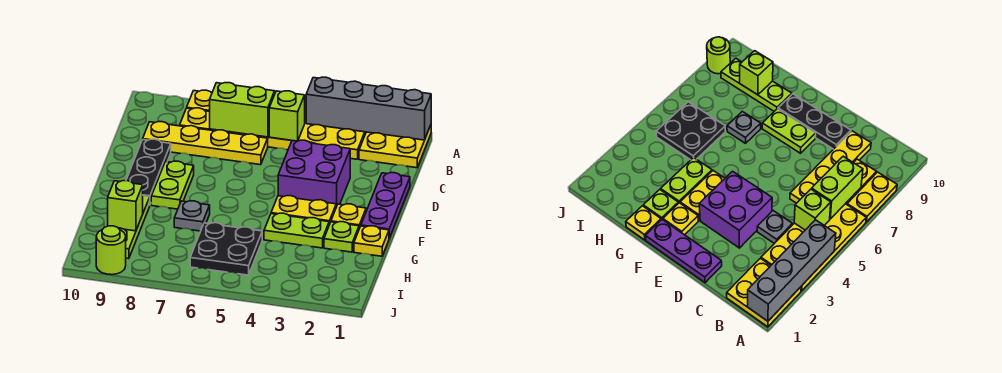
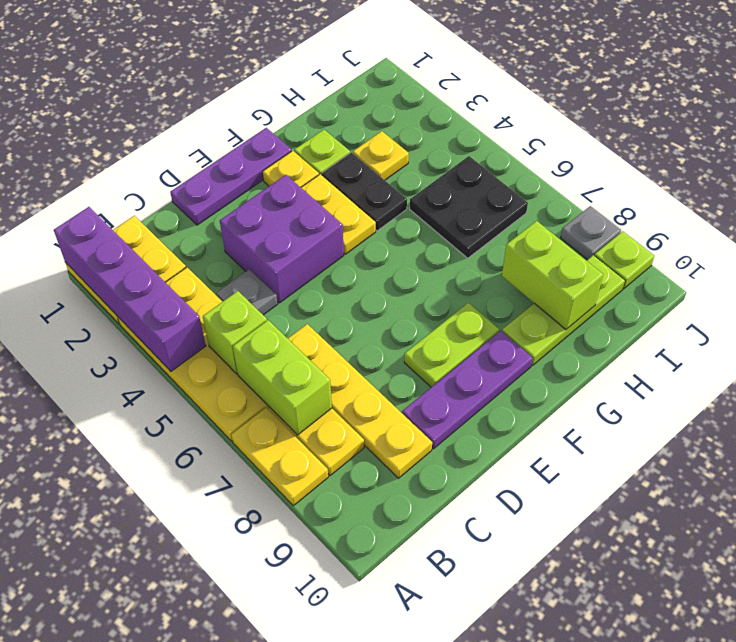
grey 1x4 brick [306,77,431,140] -> purple 1x4 brick [54,207,206,371]
black 1x3 plate [126,139,171,204] -> purple 1x3 plate [402,331,533,449]
yellow 1x1 plate [354,226,389,256] -> yellow 1x1 plate moved to [353,131,409,180]
lime 1x2 plate [264,213,329,248] -> black 1x2 plate [322,152,407,231]
grey 1x1 plate [174,201,210,231] -> grey 1x1 plate moved to [561,206,621,260]
lime 1x1 brick [108,181,143,231] -> lime 1x2 brick [502,221,603,329]
lime 1x1 round brick [96,226,126,275] -> lime 1x1 plate [595,231,654,289]

